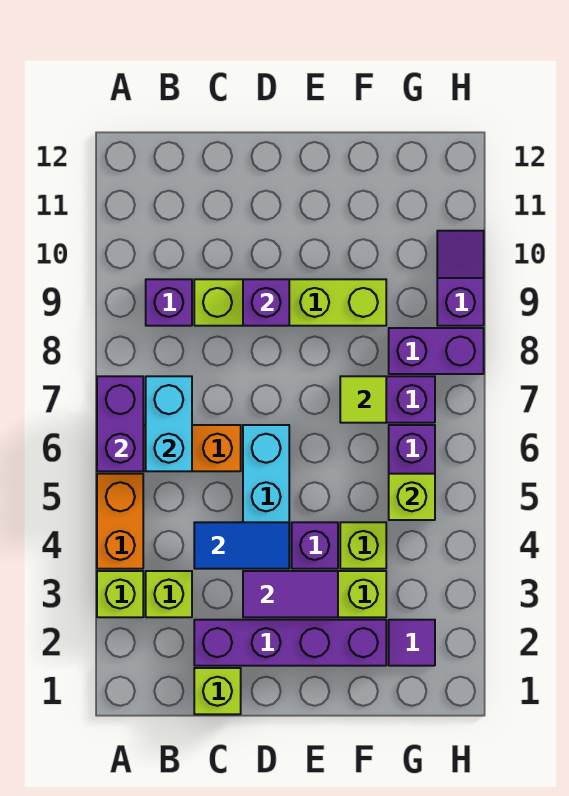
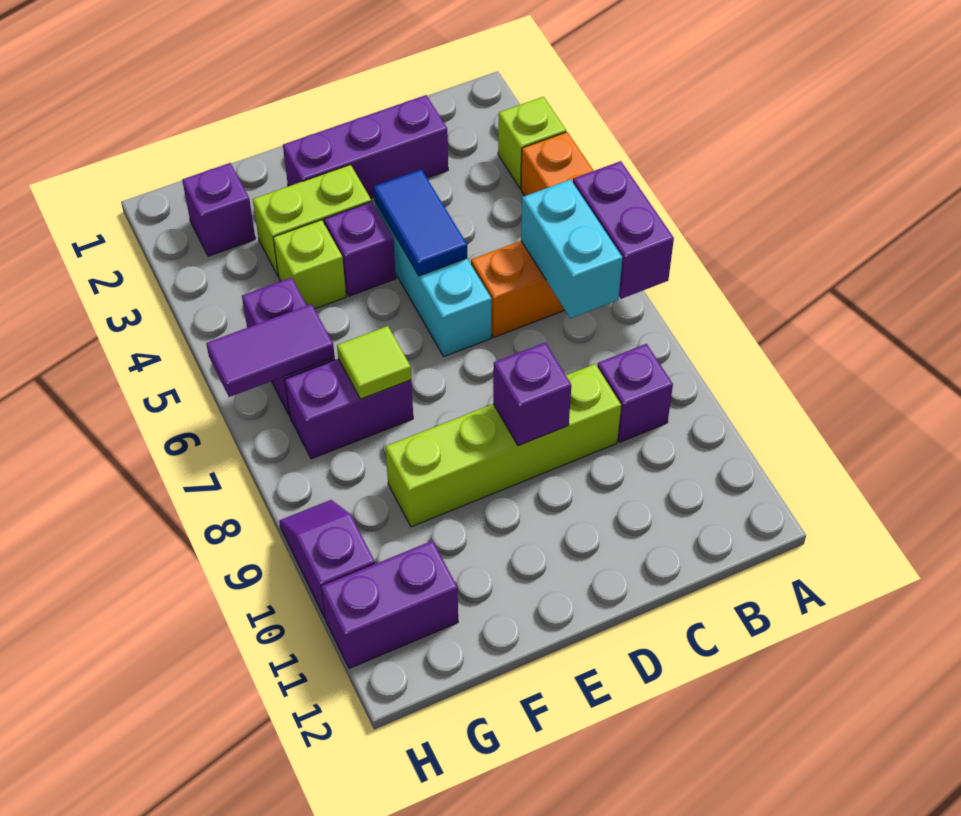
lime 1x1 brick [146,571,192,617] -> none
lime 1x1 brick [194,668,241,714] -> none
purple 1x4 brick [194,620,386,666] -> purple 1x3 brick [283,95,448,198]
blue 1x2 tile [194,522,289,569] -> blue 1x2 tile turned to [374,169,467,276]
purple 1x2 tile [243,571,338,617] -> purple 1x2 tile moved to [206,304,335,397]
purple 1x1 tile [389,620,435,666] -> purple 1x1 brick [182,163,255,256]
lime 1x1 brick [389,474,435,520] -> none
purple 1x2 brick [389,328,484,374] -> purple 1x2 brick moved to [321,541,458,668]
purple 1x2 slope [437,231,484,326] -> purple 1x2 slope turned to [279,500,375,619]

